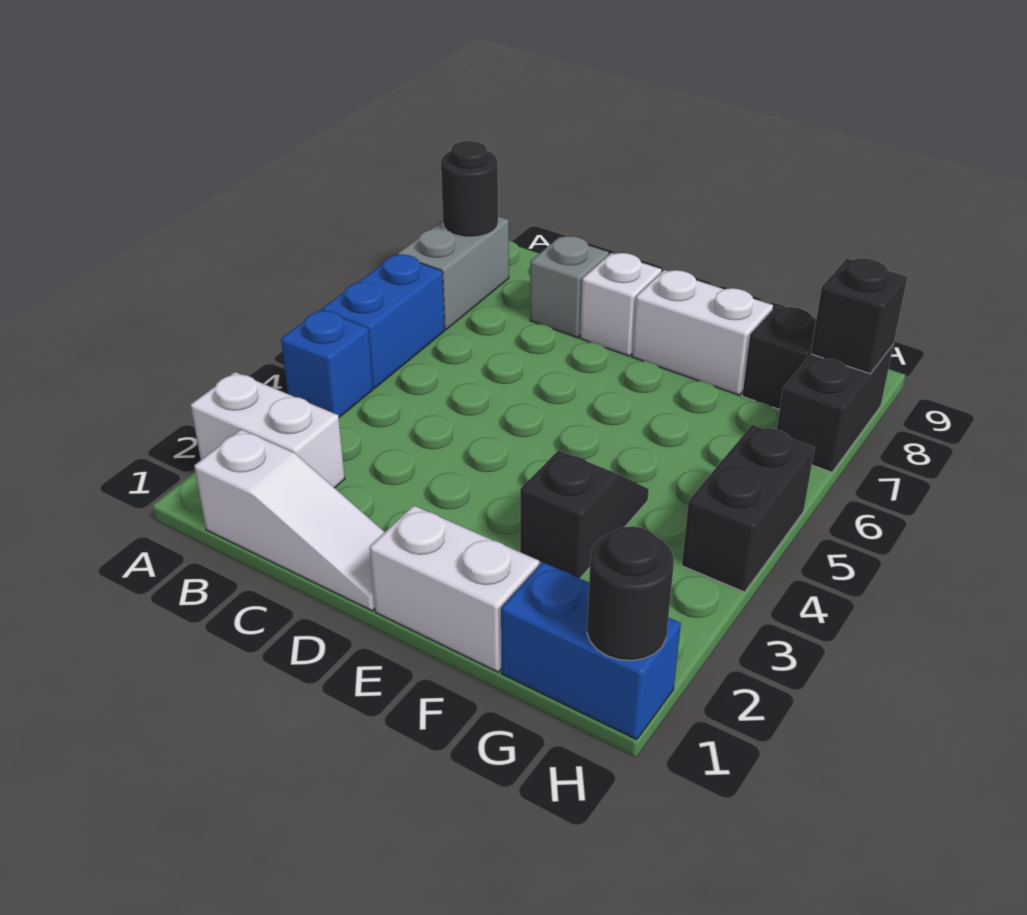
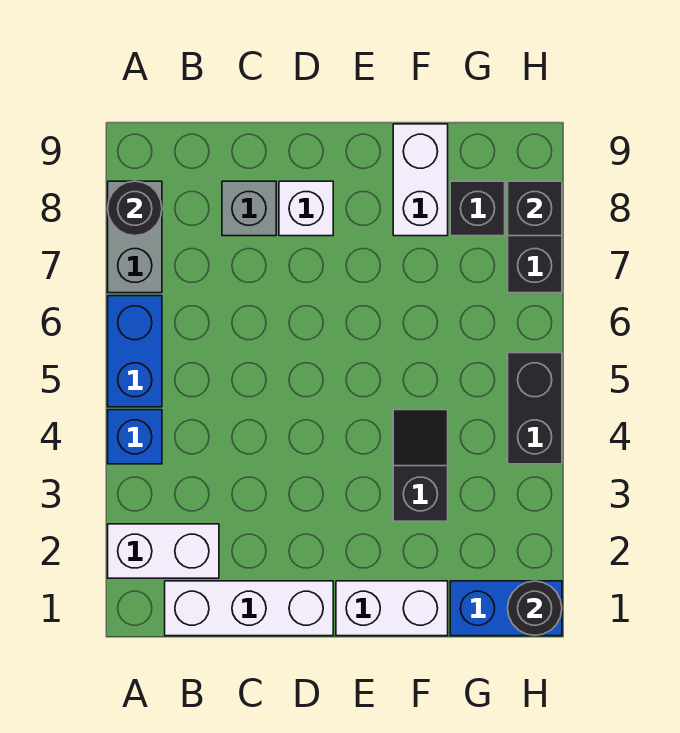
white 1x3 slope [194,429,385,611] -> white 1x3 brick [165,581,333,636]
white 1x2 brick [632,270,773,395] -> white 1x2 brick turned to [393,124,448,236]

